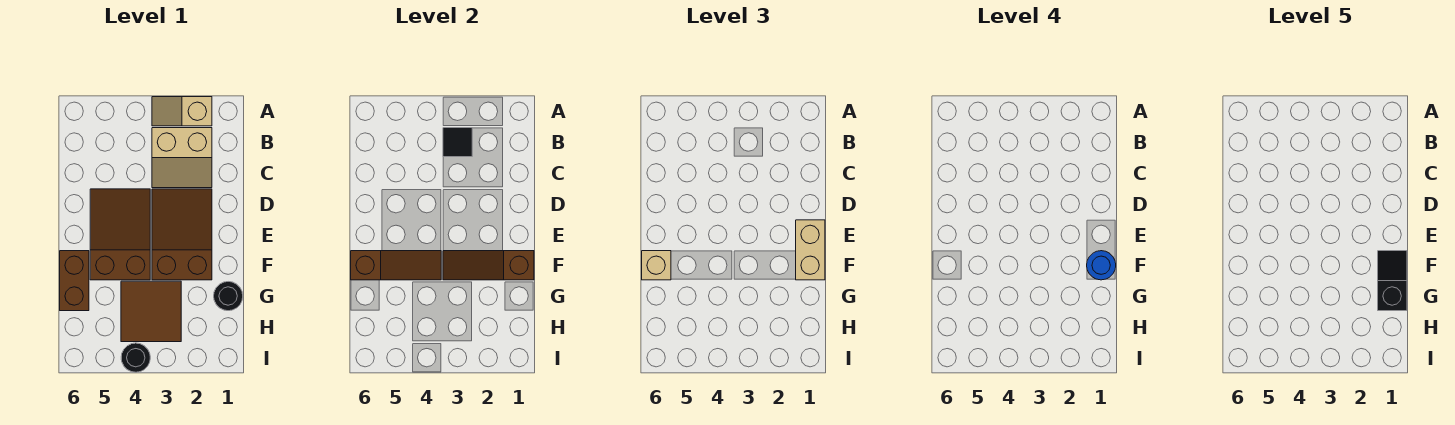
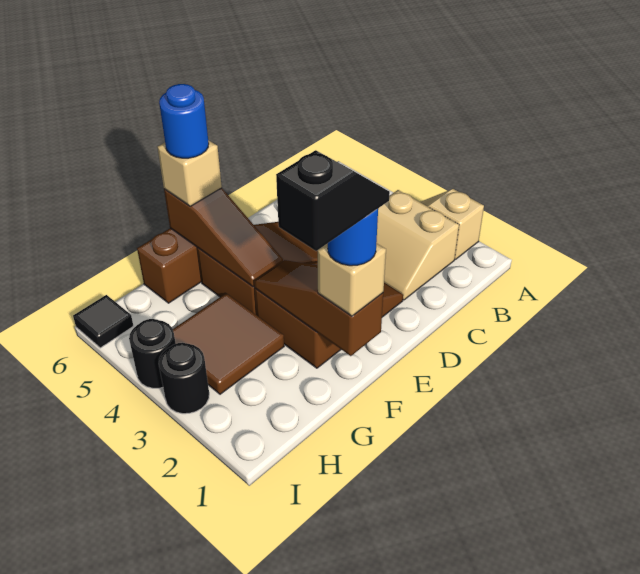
black 1x1 tile [443,128,472,157] -> black 1x1 tile moved to [73,295,133,348]
tan 1x2 brick [796,220,825,280] -> tan 1x1 brick [318,243,386,316]
none -> blue 1x1 round brick [159,84,209,158]
black 1x1 round brick [214,282,243,311] -> black 1x1 round brick moved to [159,343,209,414]

